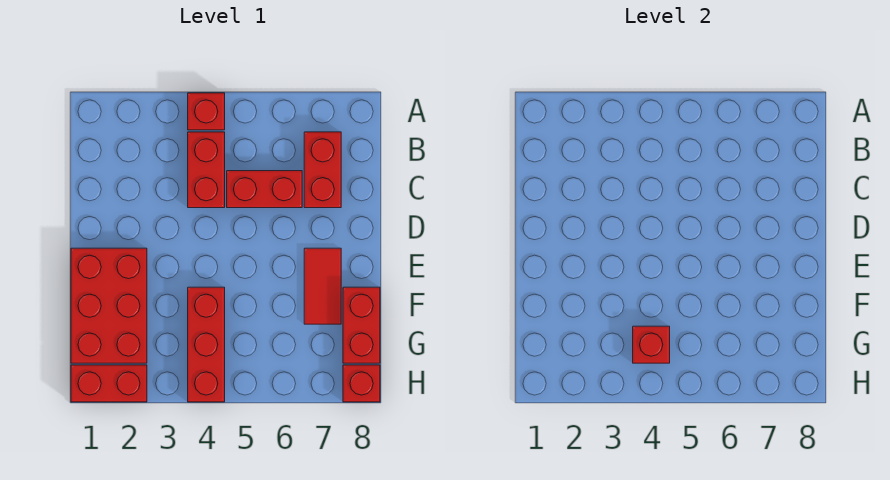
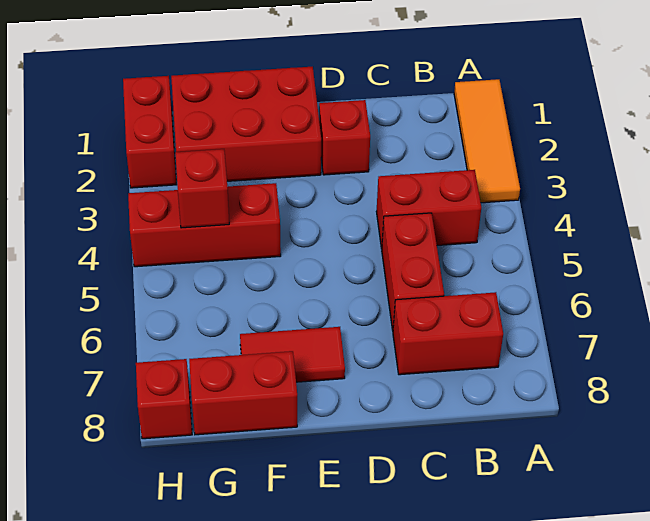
none -> orange 1x3 tile [454,79,520,203]
red 1x1 brick [188,93,225,130] -> red 1x1 brick moved to [319,100,370,175]

